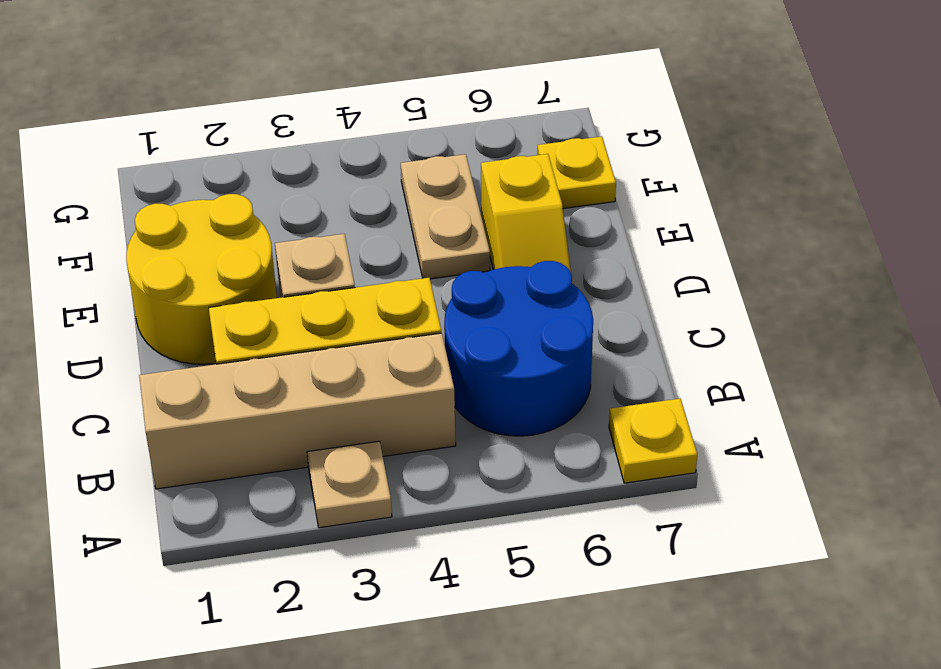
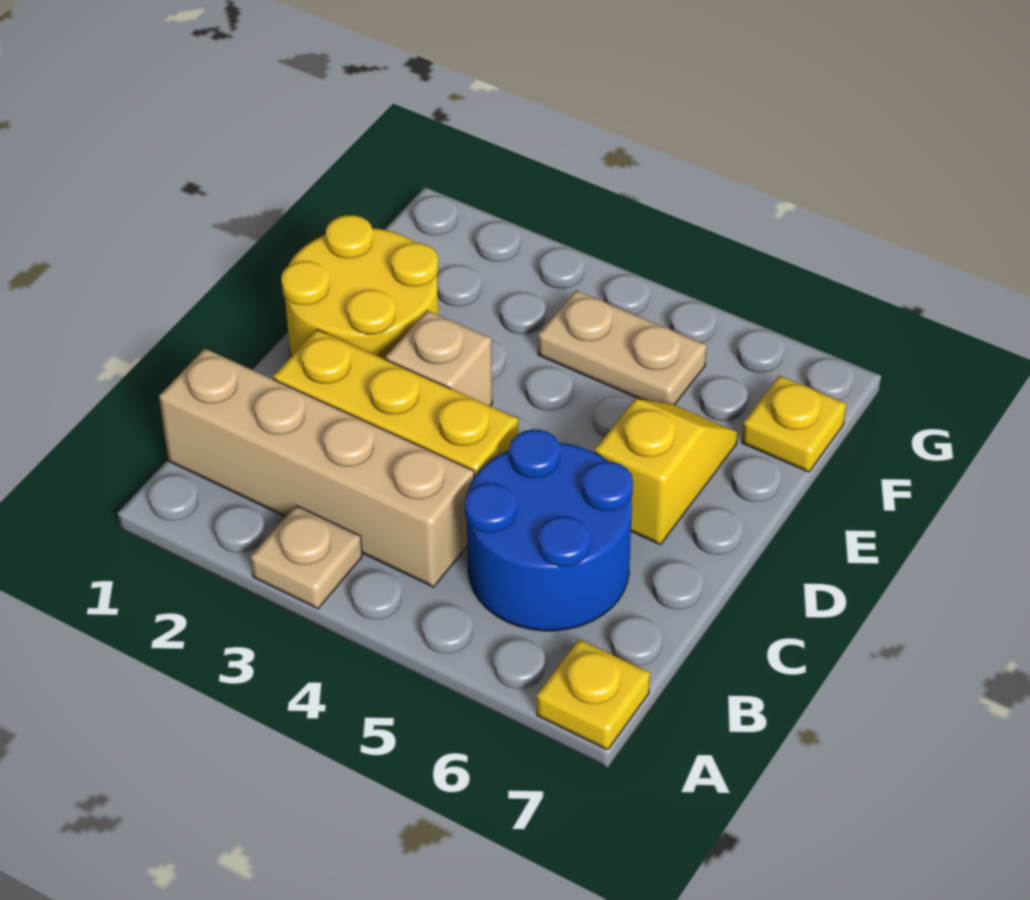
yellow 1x2 slope [481,154,571,272] -> yellow 1x2 slope turned to [595,399,738,545]
tan 1x2 plate [401,154,490,279] -> tan 1x2 plate turned to [538,290,707,405]

